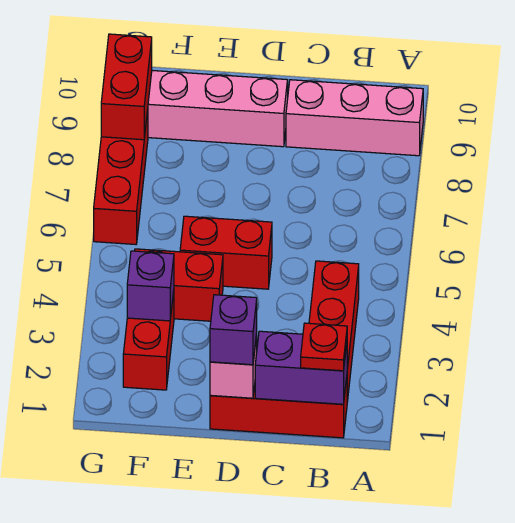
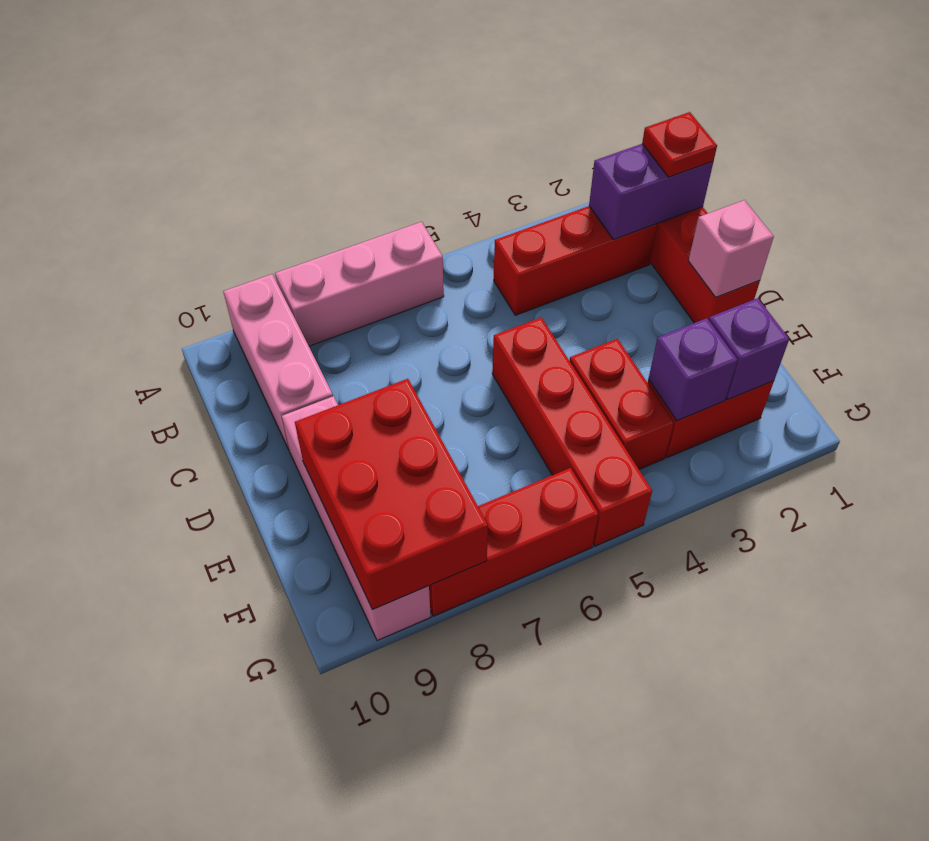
none -> pink 1x3 brick [275,222,444,346]
purple 1x2 brick [255,331,347,404] -> purple 1x2 brick turned to [589,144,713,239]
purple 1x1 brick [210,295,257,365] -> purple 1x1 brick moved to [709,298,789,400]
red 1x2 brick [180,216,272,289] -> red 1x4 brick [492,317,652,546]
red 1x2 brick [101,34,152,140] -> red 2x3 brick [295,379,488,610]

